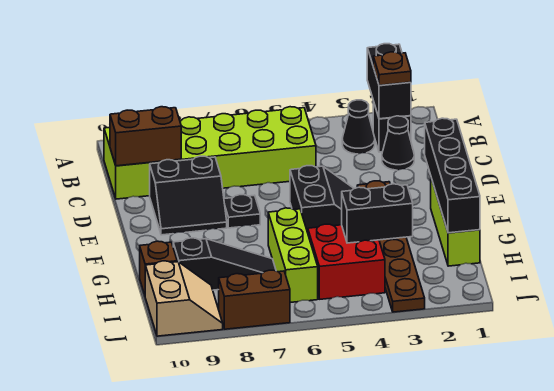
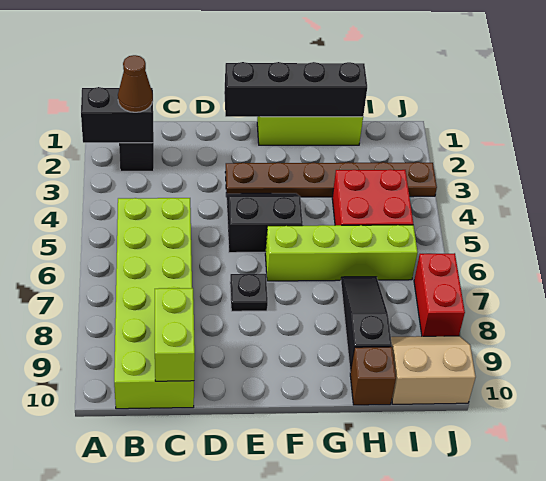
brown 1x1 plate [373,52,411,85] -> brown 1x1 cone [118,55,153,112]
black 1x1 cone [342,100,375,154] -> none
black 1x1 cone [382,116,414,170] -> none
brown 1x2 brick [110,107,181,166] -> lime 1x2 brick [155,288,195,381]
black 2x2 slope [150,156,227,235] -> none
lime 1x3 brick [268,208,318,302] -> lime 1x4 brick [265,225,418,281]
black 1x2 brick [342,184,413,243] -> none
brown 1x2 brick [219,270,290,329] -> red 1x2 brick [414,253,465,336]

